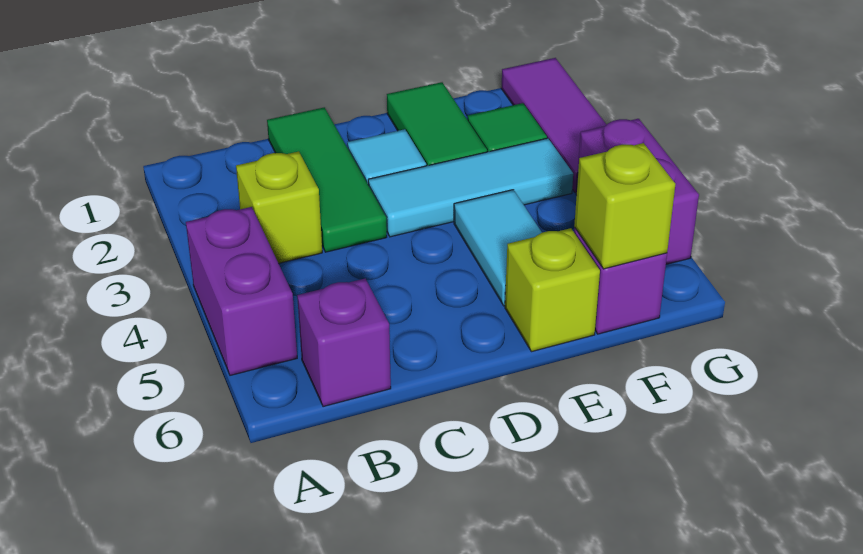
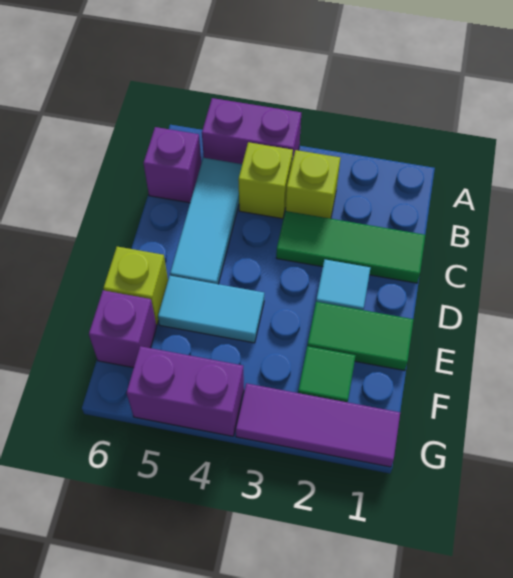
cyan 1x3 tile [368,138,573,237] -> cyan 1x3 tile moved to [170,158,242,284]
lime 1x1 brick [574,143,675,269] -> lime 1x1 brick moved to [238,142,293,219]

